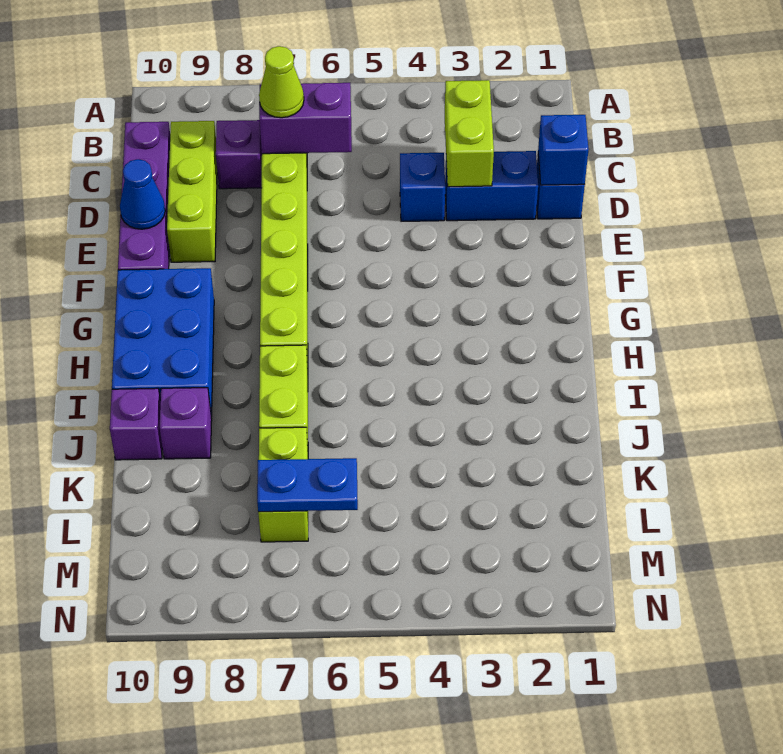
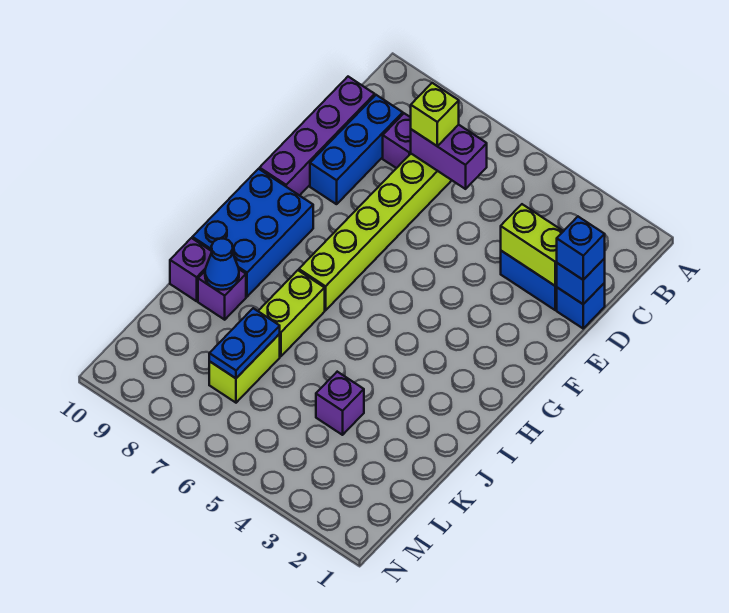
lime 1x2 brick [445,80,494,187] -> lime 1x2 brick turned to [501,204,563,286]
lime 1x1 cone [259,46,304,118] -> lime 1x1 brick [411,83,459,146]
lime 1x3 brick [167,121,217,262] -> blue 1x3 brick [310,95,403,204]
blue 1x1 brick [400,153,445,221] -> blue 1x1 brick moved to [557,217,605,280]
blue 1x1 cone [120,159,165,229] -> blue 1x1 cone moved to [205,239,239,290]
none -> purple 1x1 brick [316,372,364,435]
blue 1x2 plate [257,458,358,512] -> blue 1x2 plate turned to [209,308,280,378]

